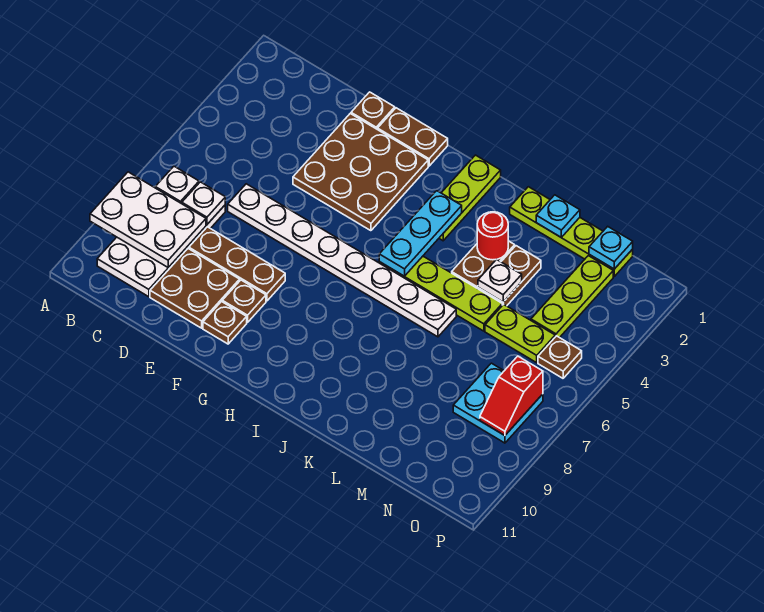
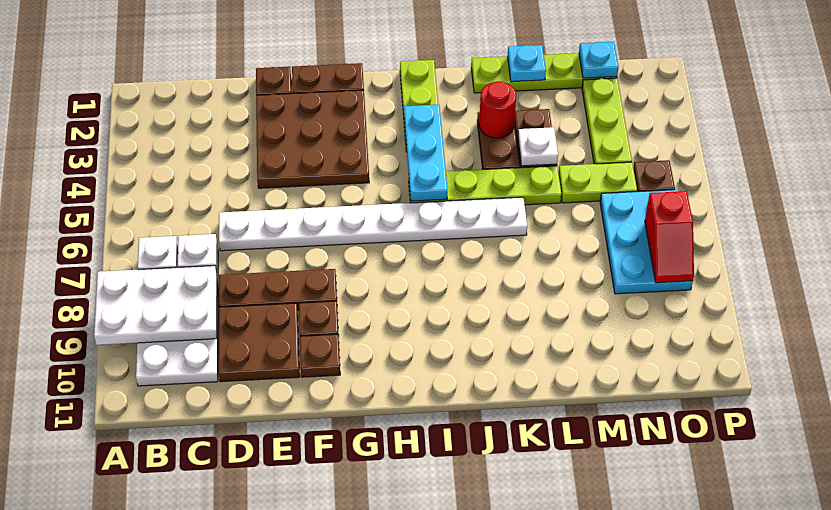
cyan 2x2 plate [453,363,543,443] -> cyan 2x3 plate [600,190,693,294]

